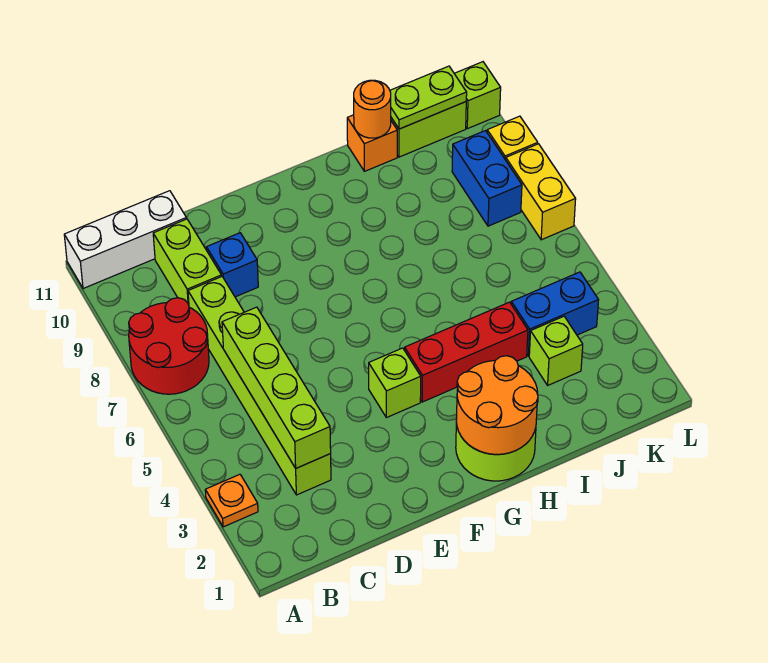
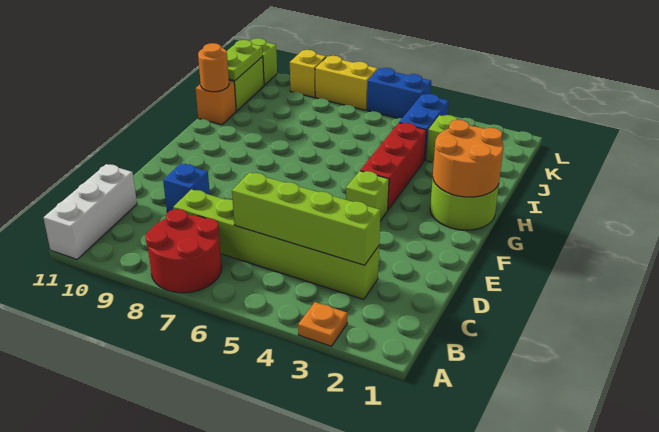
lime 1x2 brick [153,219,222,305] -> none
blue 1x2 brick [452,131,522,226] -> blue 1x2 brick moved to [367,68,431,118]

